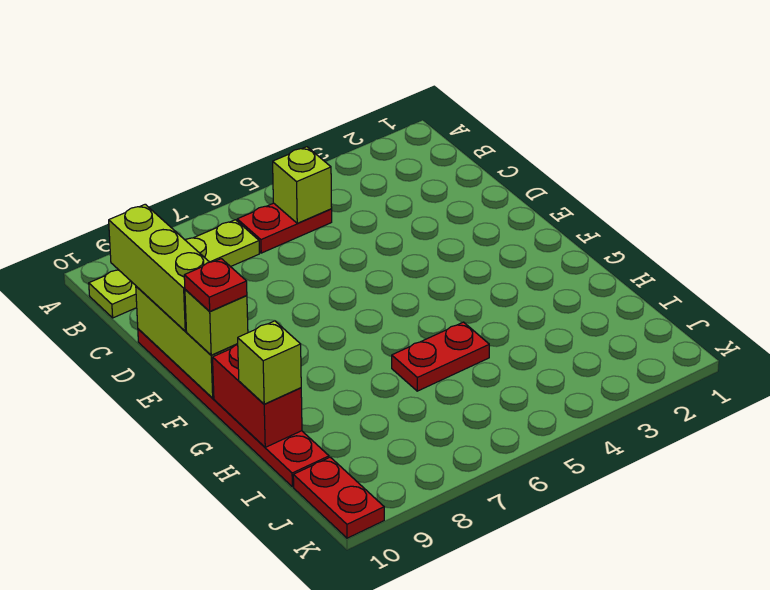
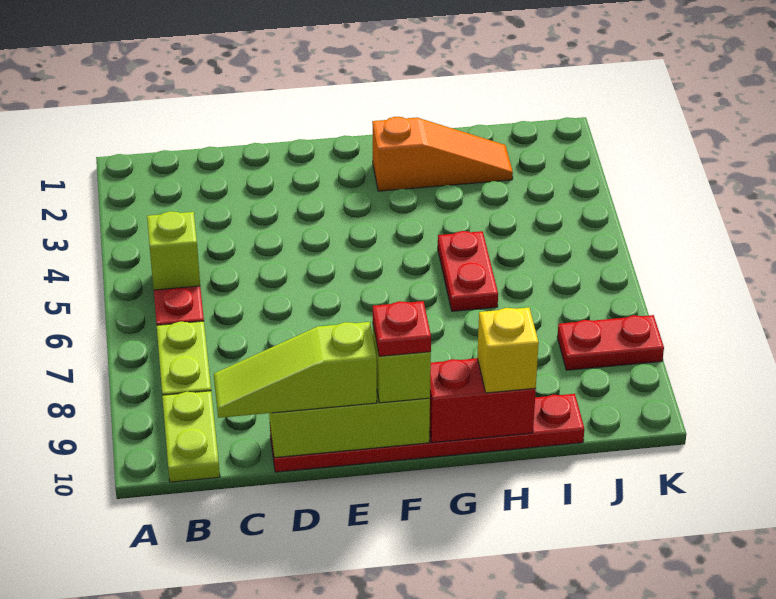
lime 1x3 brick [109,204,209,331] -> lime 1x3 slope [214,322,377,418]
none -> orange 1x3 slope [372,117,513,191]
lime 1x1 brick [238,321,301,404] -> yellow 1x1 brick [477,308,539,393]
red 1x2 plate [293,457,384,538] -> red 1x2 plate moved to [557,315,664,370]

